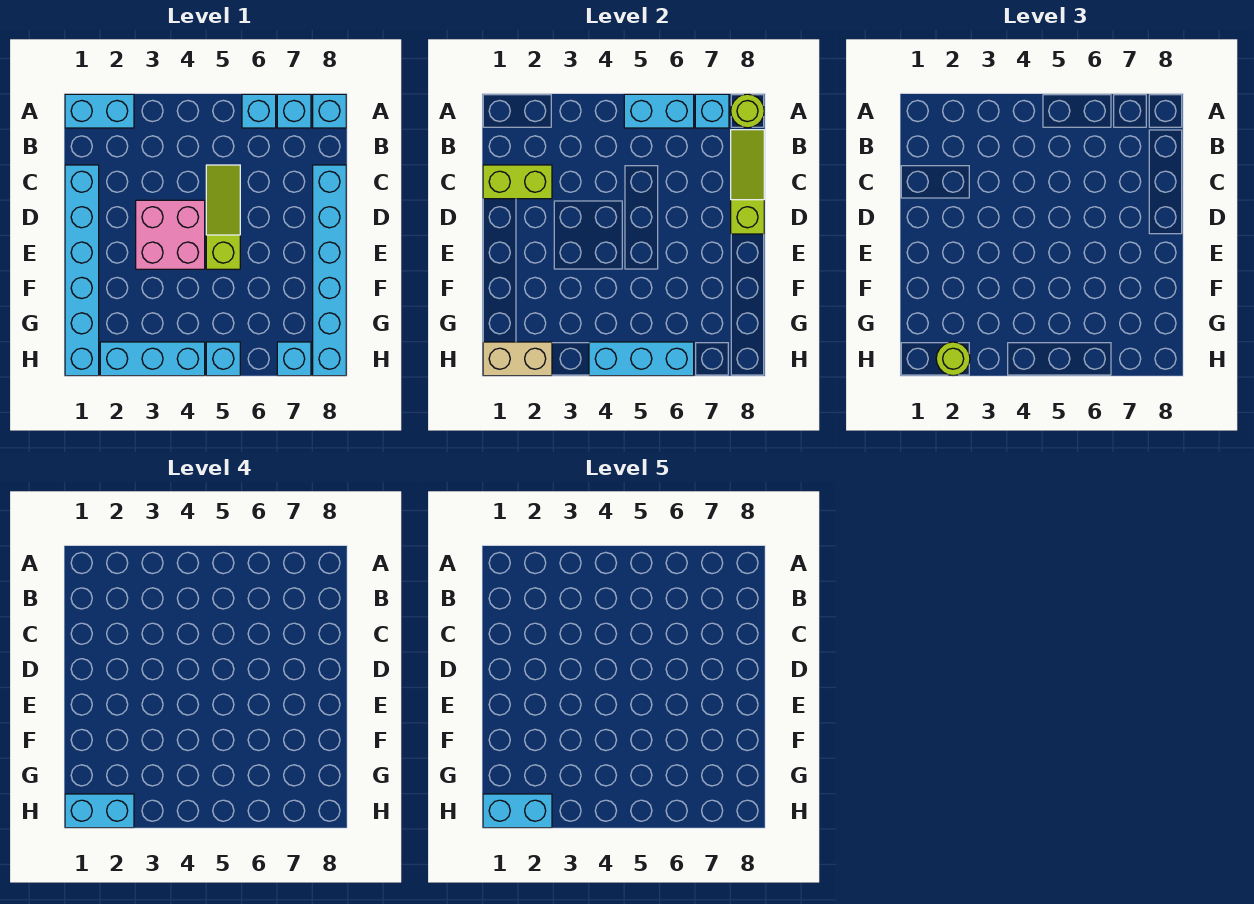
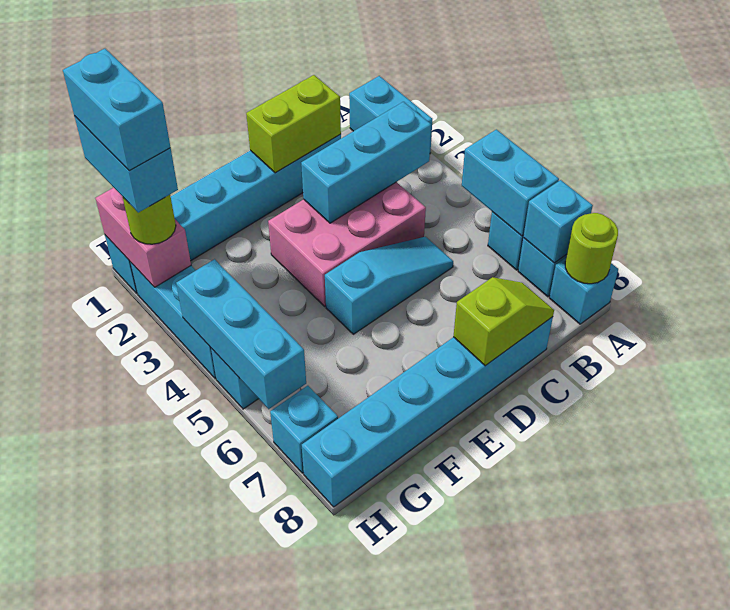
none -> cyan 1x3 brick [301,102,431,223]
lime 1x3 slope [731,130,764,234] -> lime 1x2 slope [453,277,554,366]
lime 1x2 brick [483,165,552,199] -> lime 1x2 brick turned to [246,75,341,173]
lime 1x3 slope [206,165,240,269] -> cyan 1x3 slope [325,237,453,334]
pink 2x2 brick [136,200,205,269] -> pink 2x3 brick [268,182,426,306]
tan 1x2 brick [483,342,552,376] -> pink 1x2 brick [95,188,191,287]

